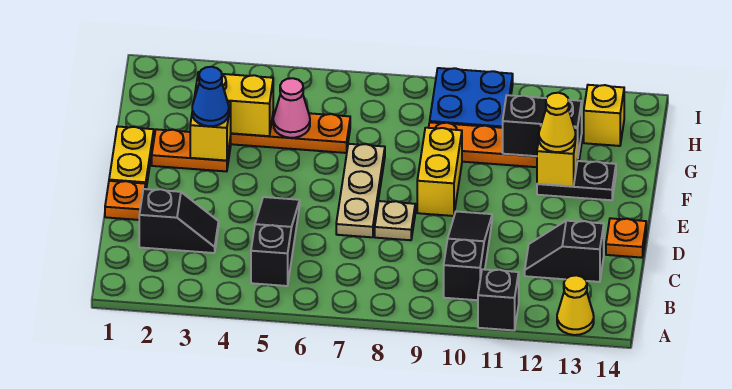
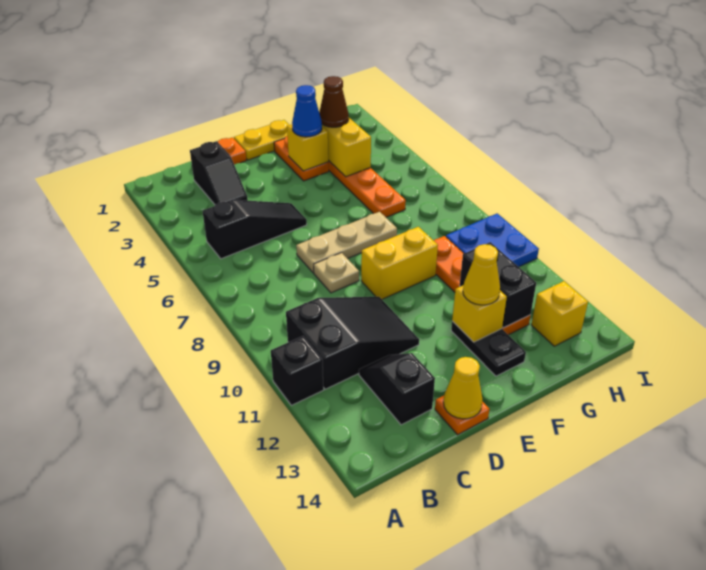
yellow 1x1 cone [557,275,594,335] -> yellow 1x1 cone moved to [443,357,483,419]
black 1x3 slope [444,211,492,300] -> black 2x3 slope [286,297,419,389]
none -> brown 1x1 cone [319,76,349,127]
pink 1x1 cone [273,78,310,138] -> none

